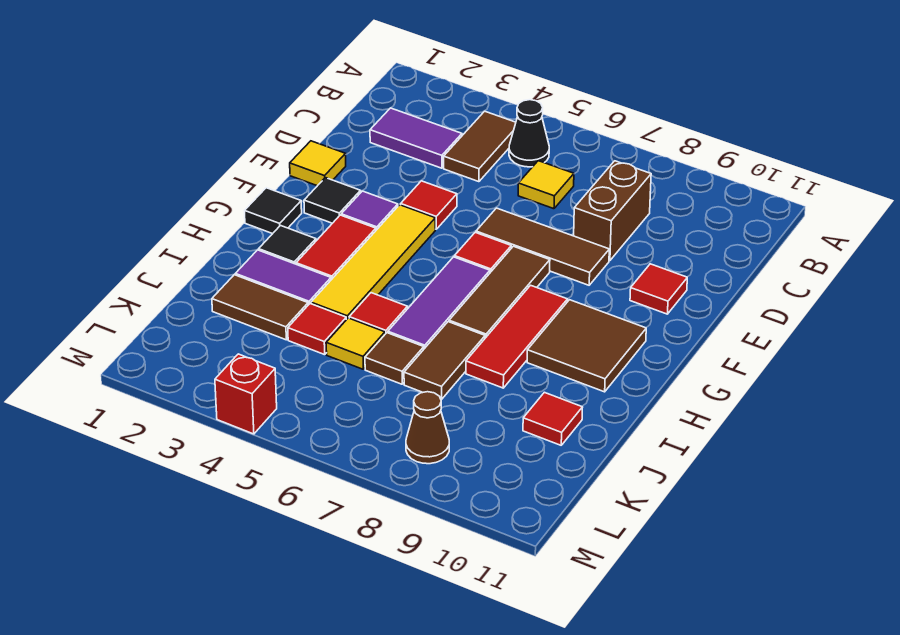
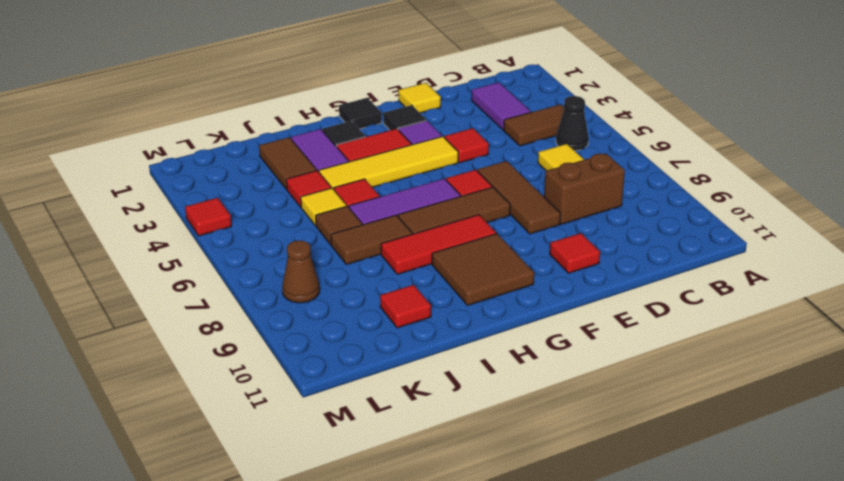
red 1x1 brick [215,354,277,434] -> red 1x1 tile [185,198,231,236]

